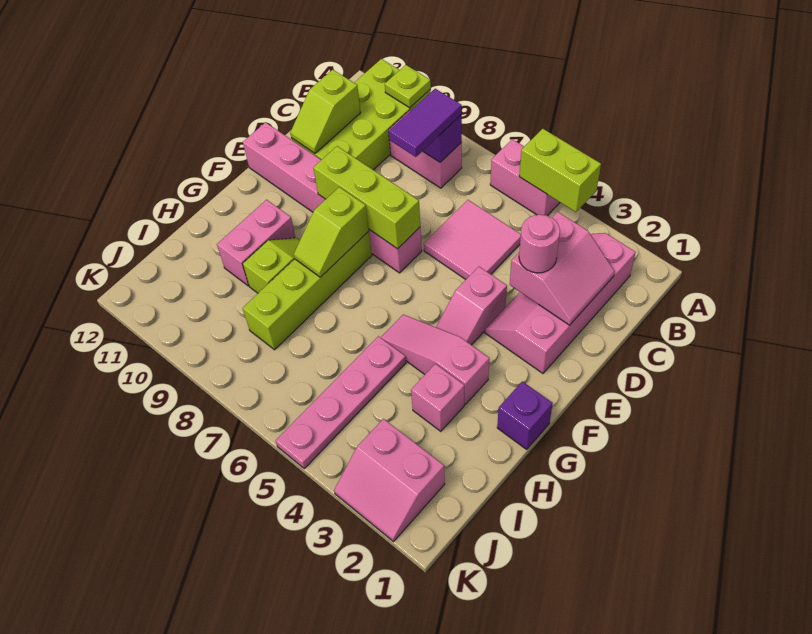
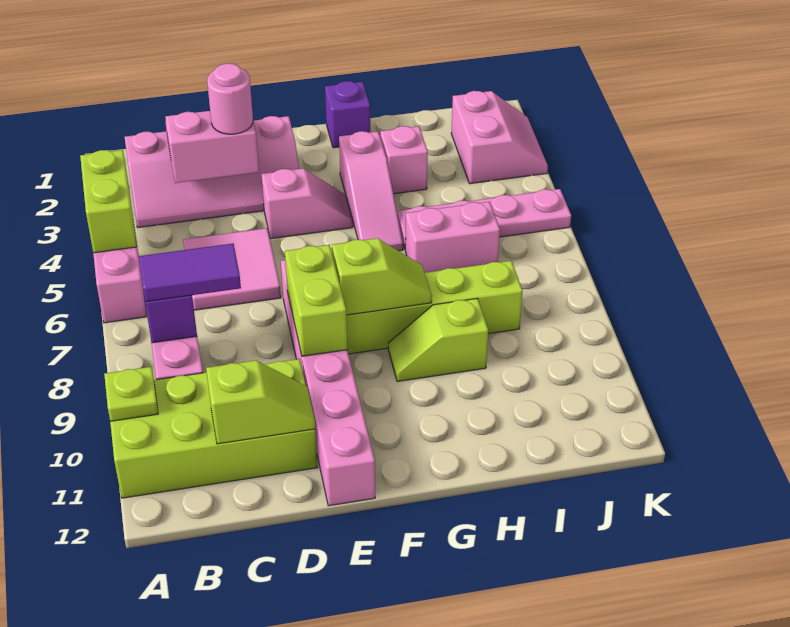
lime 1x3 brick [313,146,420,249] -> lime 1x2 brick [285,245,347,356]
pink 1x2 brick [217,200,296,286] -> pink 1x2 brick moved to [405,202,500,273]

